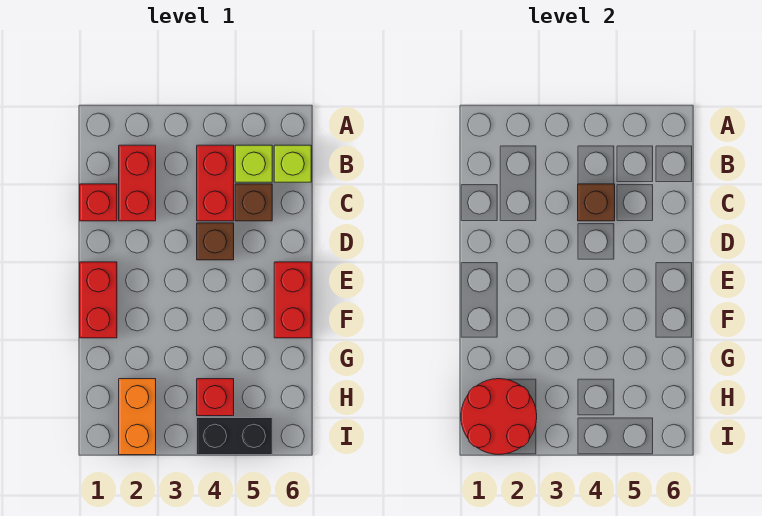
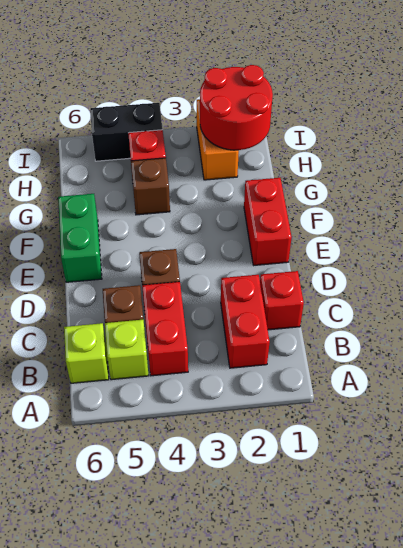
brown 1x1 brick [578,184,615,221] -> brown 1x1 brick moved to [131,158,170,215]
red 1x2 brick [274,262,311,338] -> green 1x2 brick [58,194,102,282]

